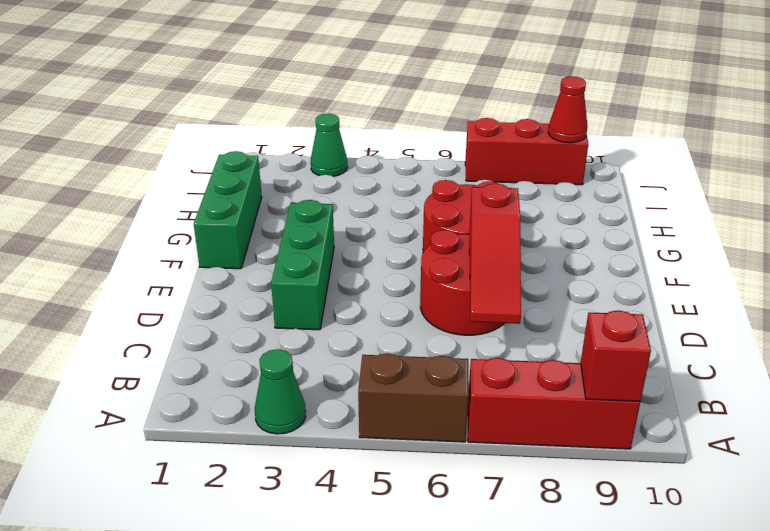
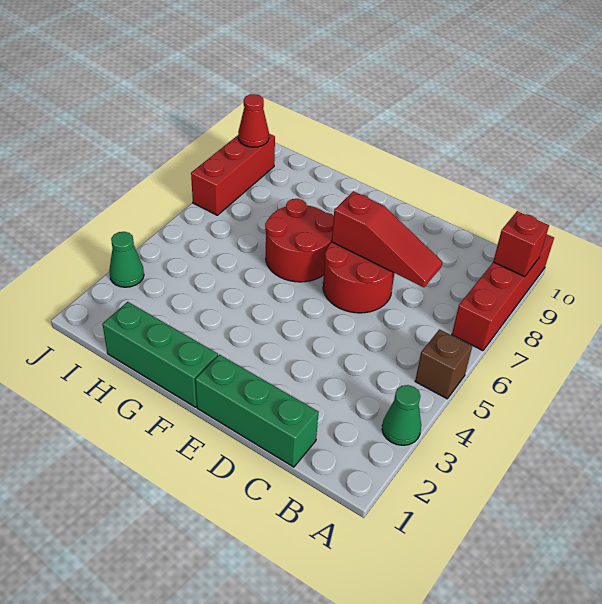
brown 1x2 brick [358,354,469,442] -> brown 1x1 brick [415,329,472,399]
red 1x3 brick [468,358,640,449] -> red 1x4 brick [452,234,554,351]
green 1x3 brick [271,200,334,330] -> green 1x3 brick moved to [195,355,319,467]

